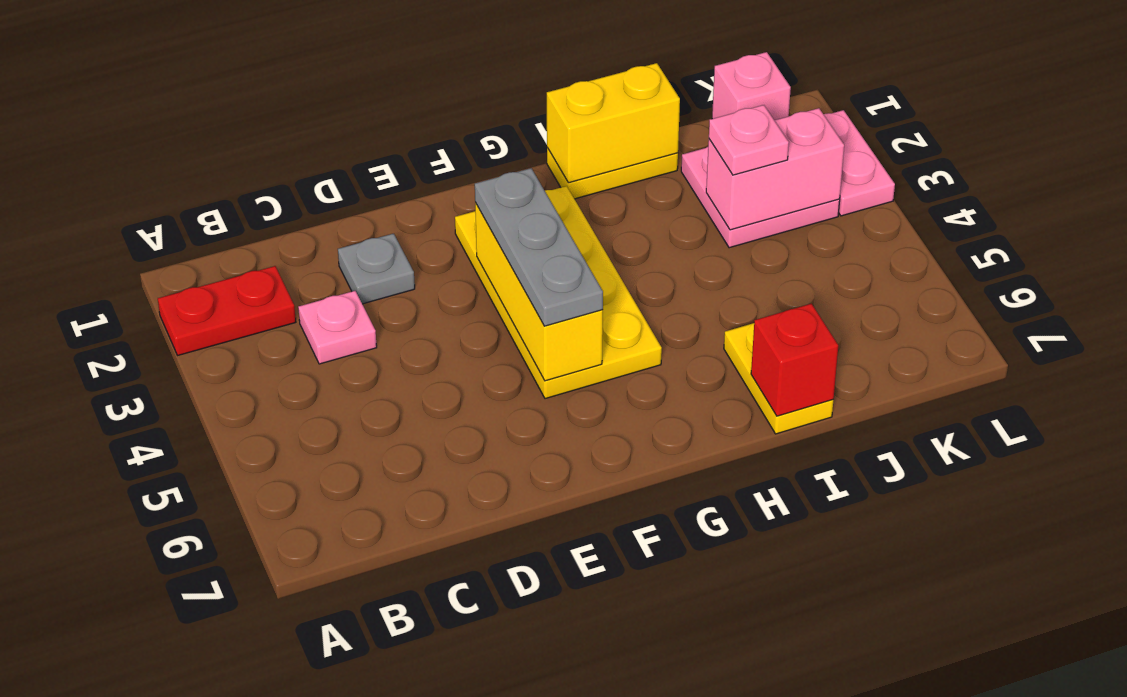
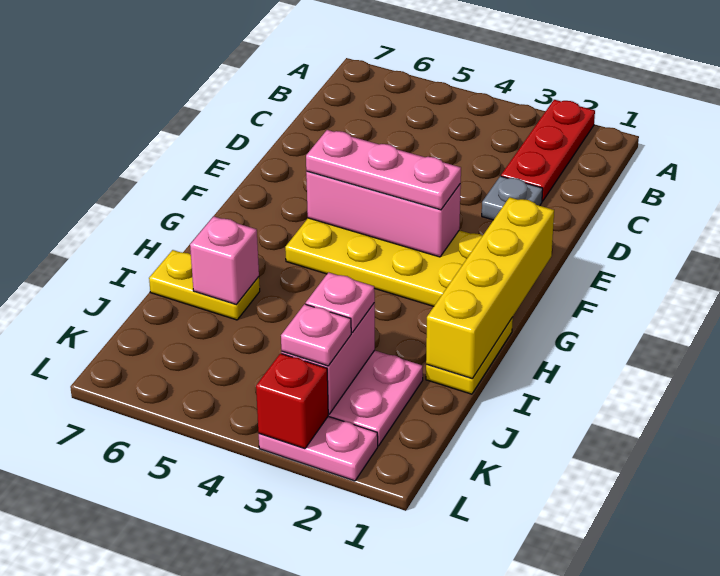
red 1x2 plate [158,266,296,355] -> red 1x3 plate [501,100,595,201]
pink 1x1 plate [298,291,377,364] -> pink 1x1 plate moved to [281,304,351,366]
yellow 1x3 brick [475,202,603,381] -> pink 1x3 brick [306,171,461,257]
grey 1x3 plate [475,168,603,326] -> pink 1x3 plate [306,130,461,210]
yellow 1x2 brick [547,63,680,183] -> yellow 1x4 brick [426,197,554,379]
red 1x1 brick [751,304,838,416] -> red 1x1 brick moved to [256,353,328,449]
pink 1x1 brick [712,52,791,120] -> pink 1x1 brick moved to [190,216,259,304]

